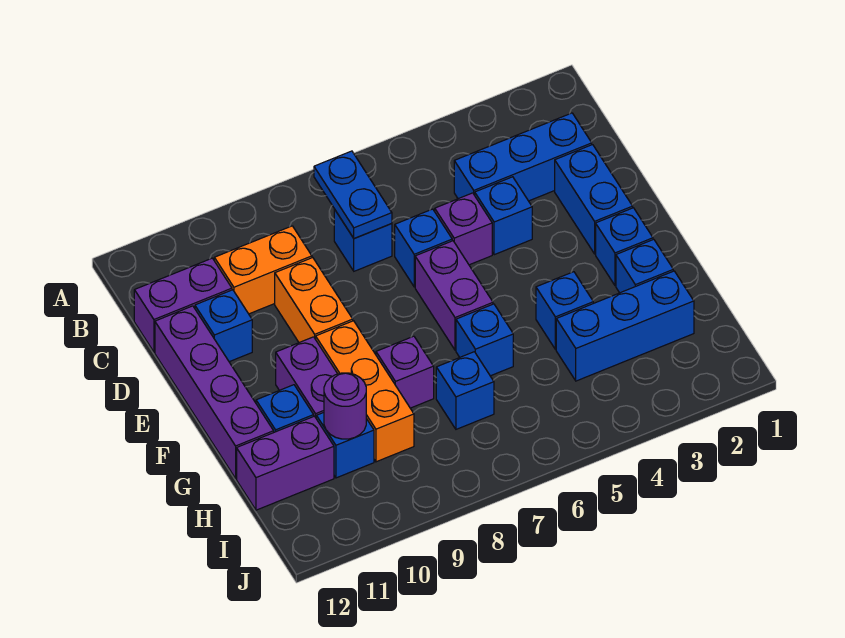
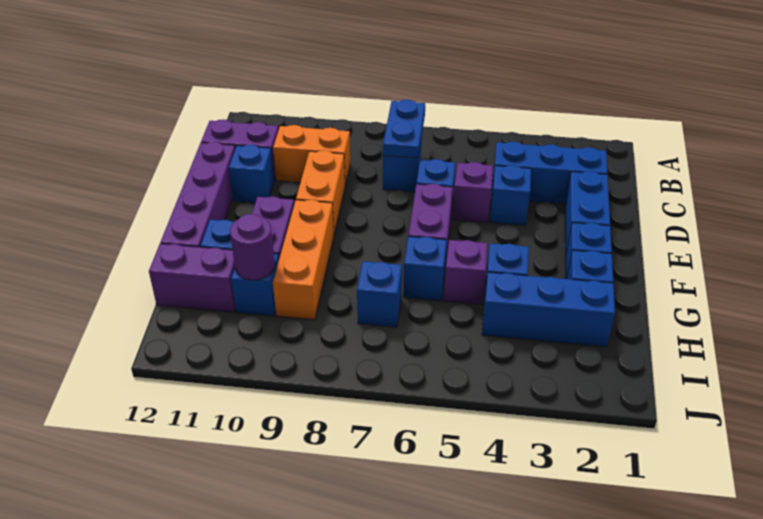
purple 1x1 brick [376,336,434,408] -> purple 1x1 brick moved to [444,240,488,304]

